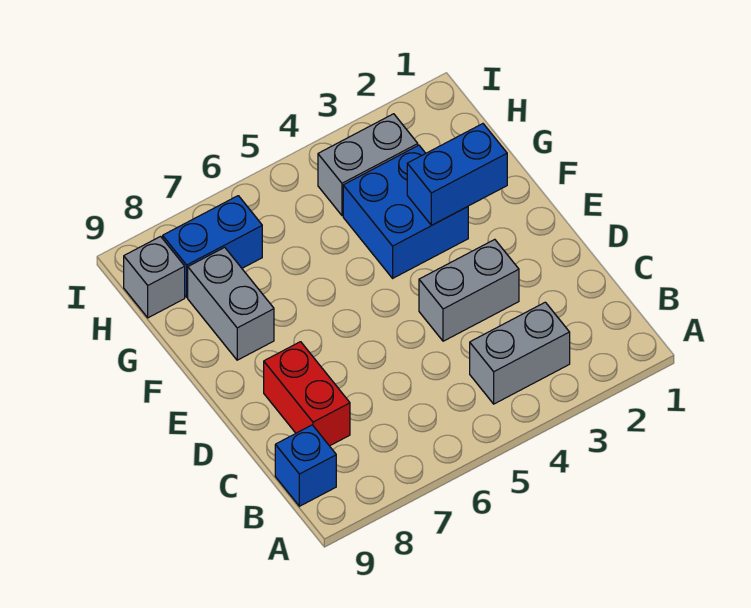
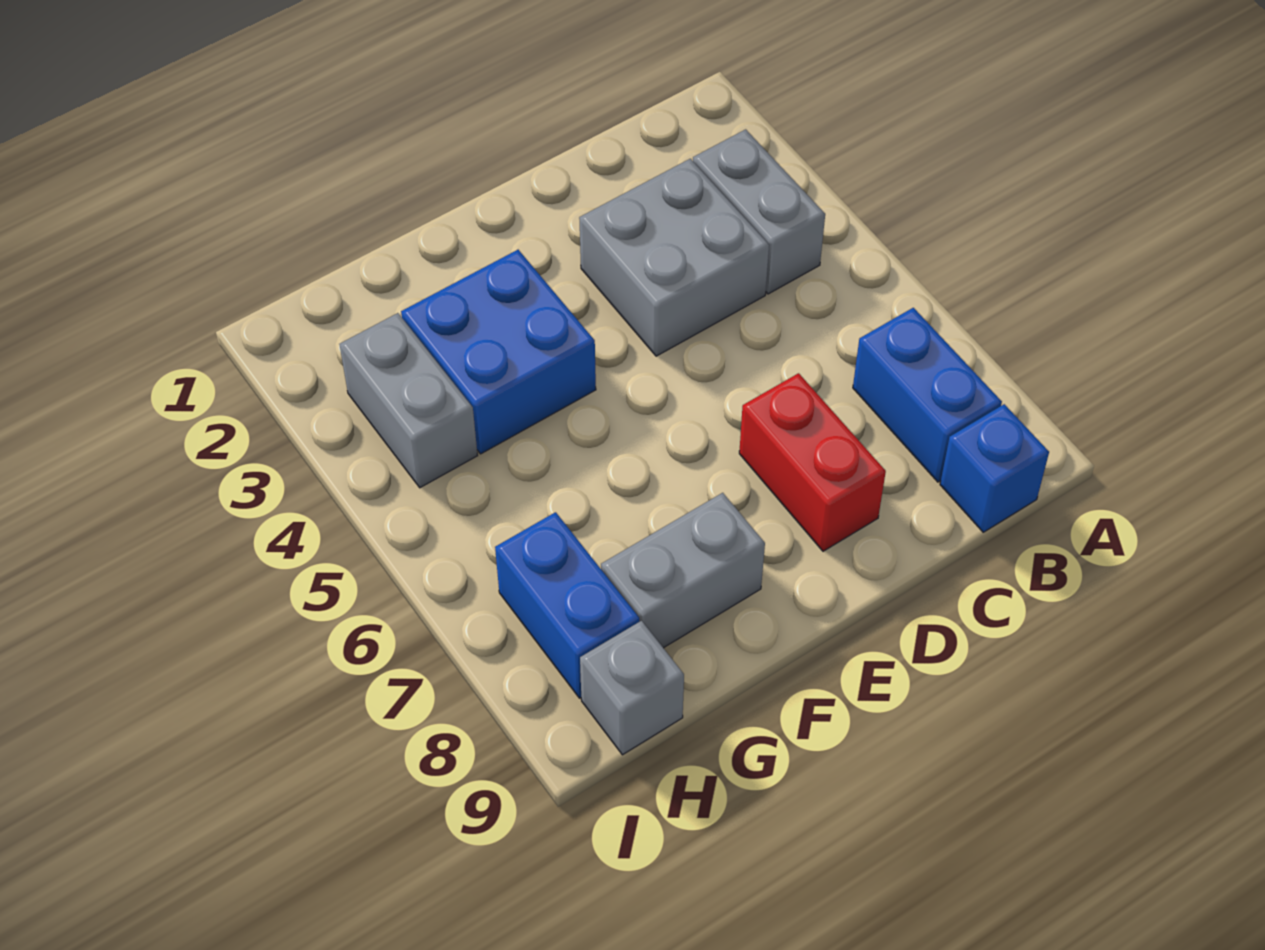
red 1x2 brick [264,342,350,446] -> red 1x2 brick turned to [739,373,886,551]
grey 1x2 brick [419,239,519,341] -> grey 2x2 brick [579,159,769,356]
blue 1x2 brick [407,124,507,225] -> blue 1x2 brick moved to [853,308,1002,482]

